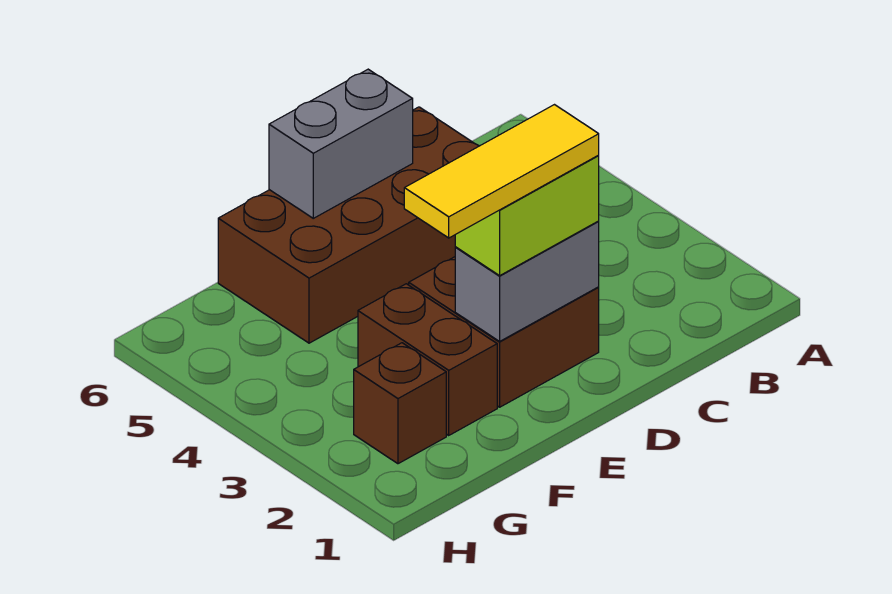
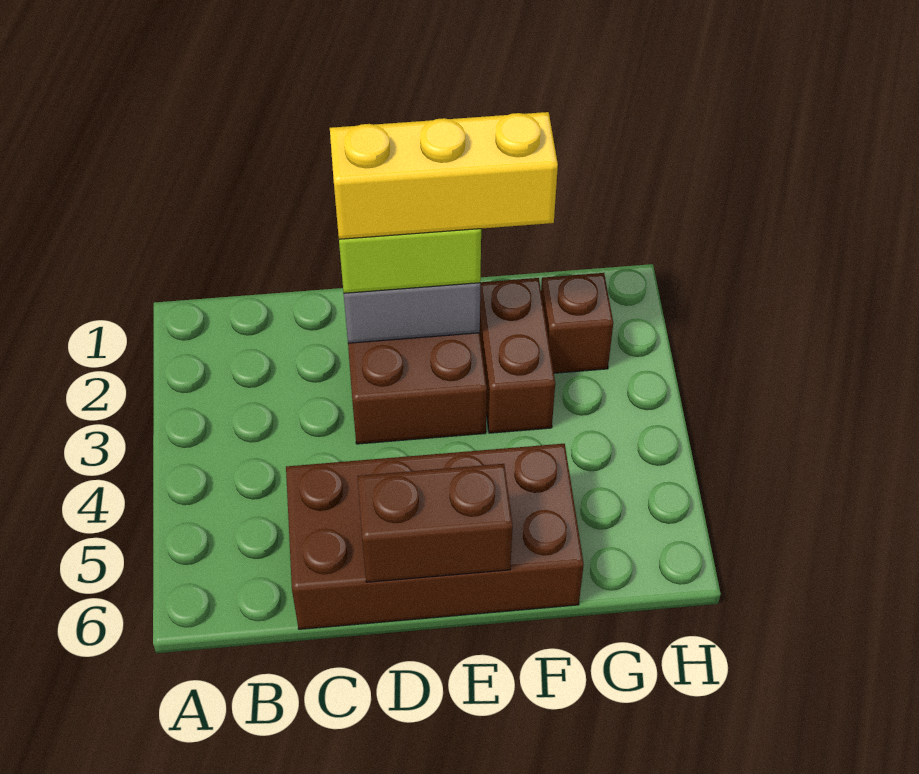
yellow 1x3 tile [404,105,599,238] -> yellow 1x3 brick [330,112,558,239]
grey 1x2 brick [269,69,413,218] -> brown 1x2 brick [357,464,513,582]

